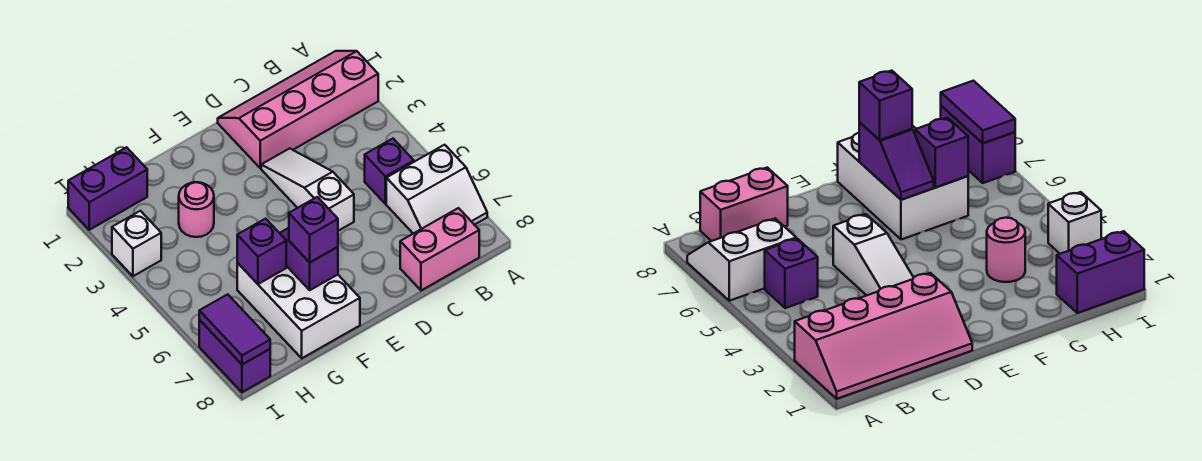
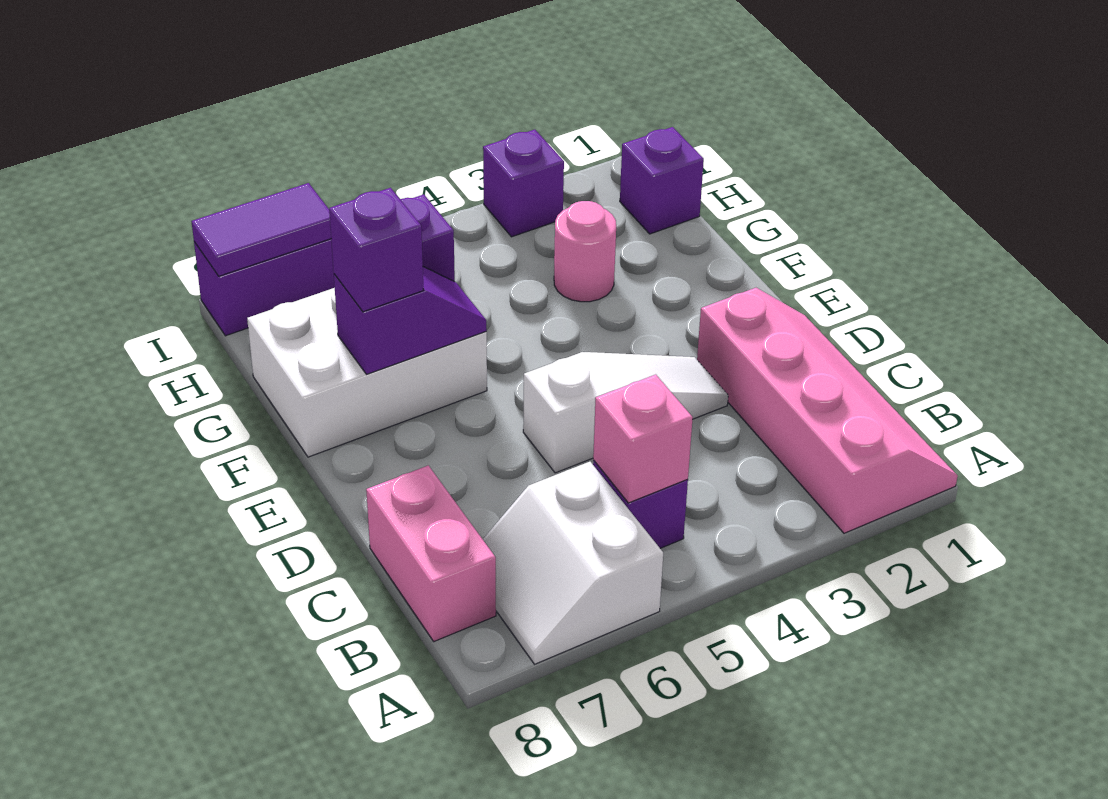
none -> pink 1x1 brick [593,375,693,503]
purple 1x2 brick [68,147,147,230] -> purple 1x1 brick [620,127,704,234]
white 1x1 brick [112,211,161,276] -> purple 1x1 brick [483,130,564,237]

